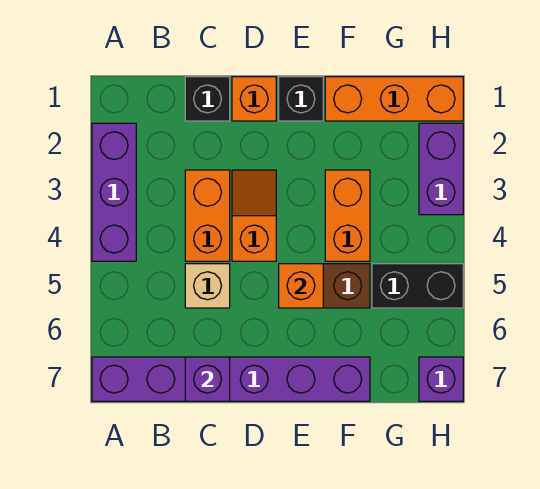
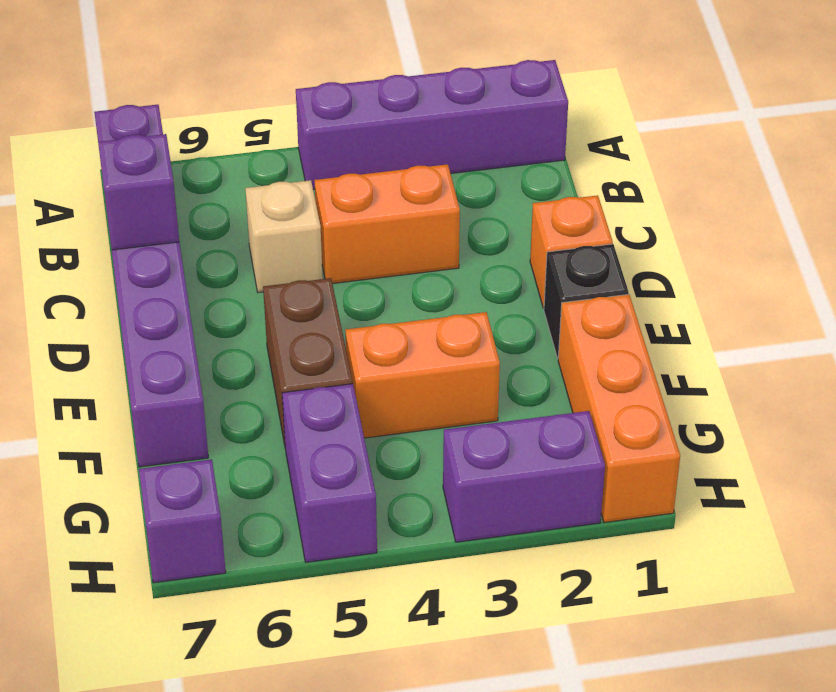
purple 1x3 brick [92,123,136,261] -> purple 1x4 brick [296,60,568,190]
black 1x1 brick [185,77,230,121] -> none
orange 1x2 slope [232,170,276,261] -> none
orange 1x1 brick [279,264,323,308] -> none
black 1x2 brick [372,264,463,308] -> purple 1x2 brick [282,384,377,562]

